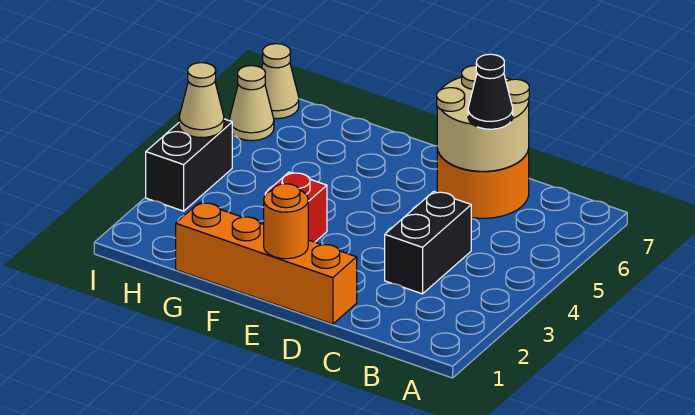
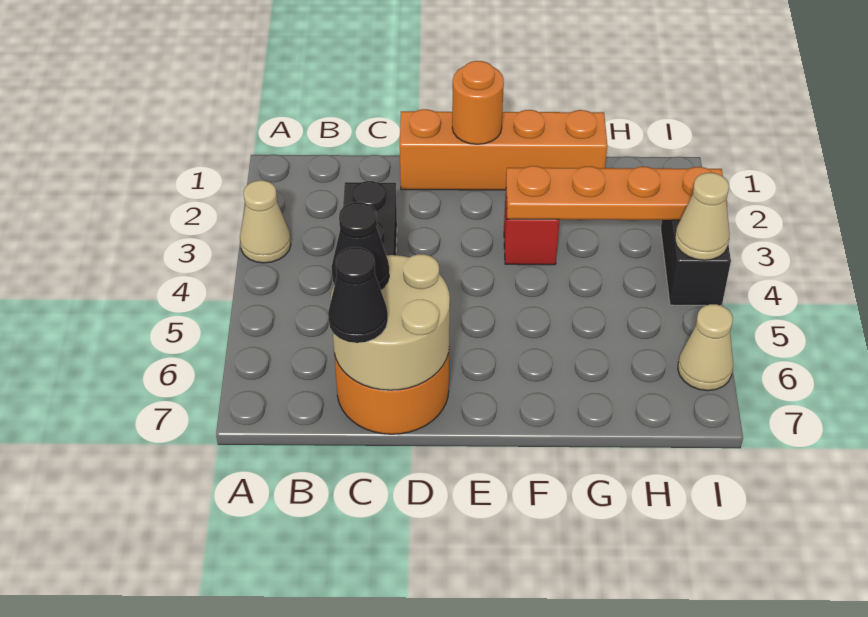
none -> black 1x1 cone [328,247,388,343]
none -> orange 1x4 plate [506,166,728,220]
tan 1x1 cone [262,44,299,119] -> tan 1x1 cone moved to [240,180,291,263]

